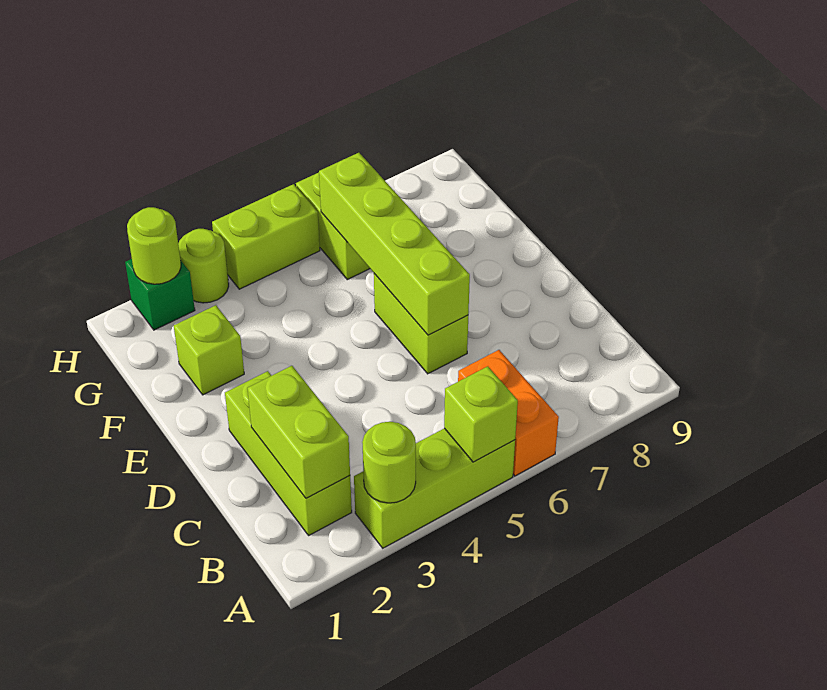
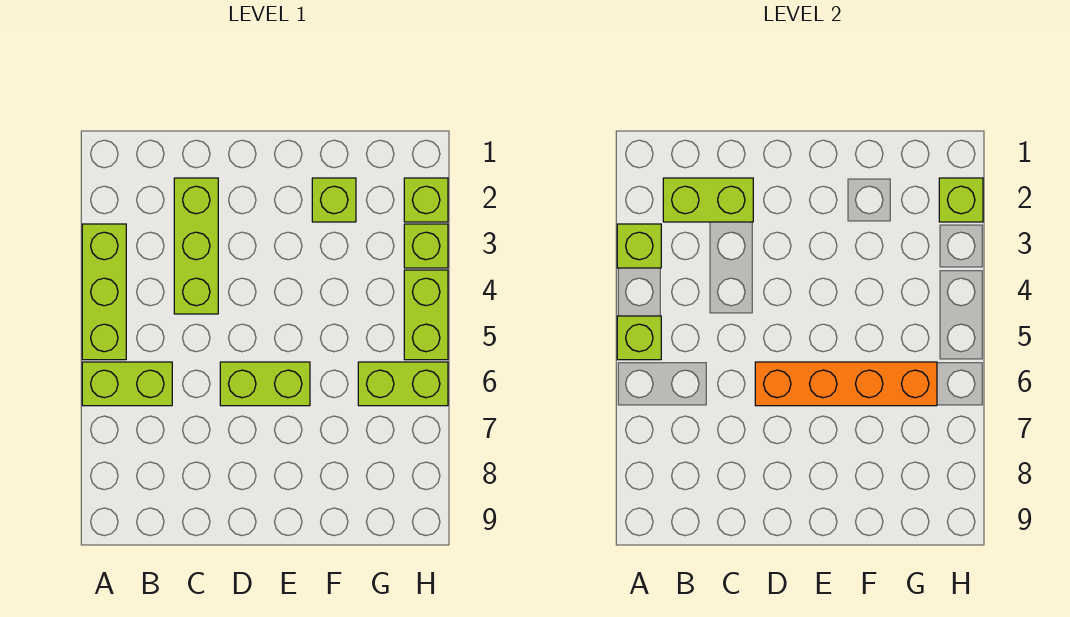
lime 1x1 round brick [362,422,416,503] -> lime 1x1 brick [617,224,661,268]
orange 1x2 brick [458,350,559,476] -> lime 1x2 brick [82,362,172,406]
lime 1x3 brick [225,371,352,535] -> lime 1x3 brick turned to [174,178,218,314]
lime 1x4 brick [319,153,470,335] -> orange 1x4 brick [755,362,937,406]
green 1x1 brick [125,259,195,330] -> lime 1x1 brick [404,178,448,222]
lime 1x1 round brick [127,207,181,284] -> lime 1x1 brick [939,178,983,222]
lime 1x1 round brick [178,229,229,303] -> lime 1x1 brick [404,224,448,268]

